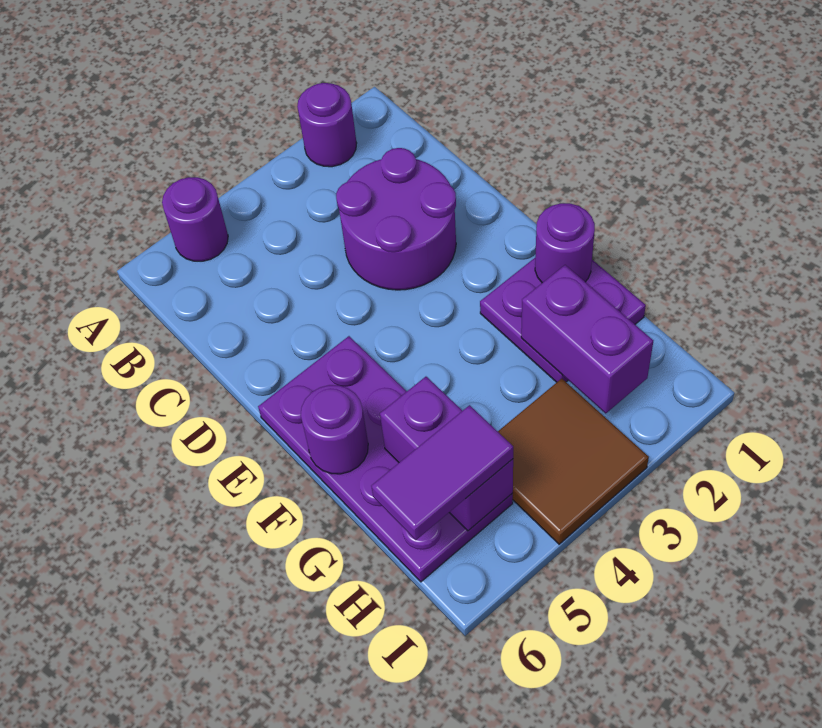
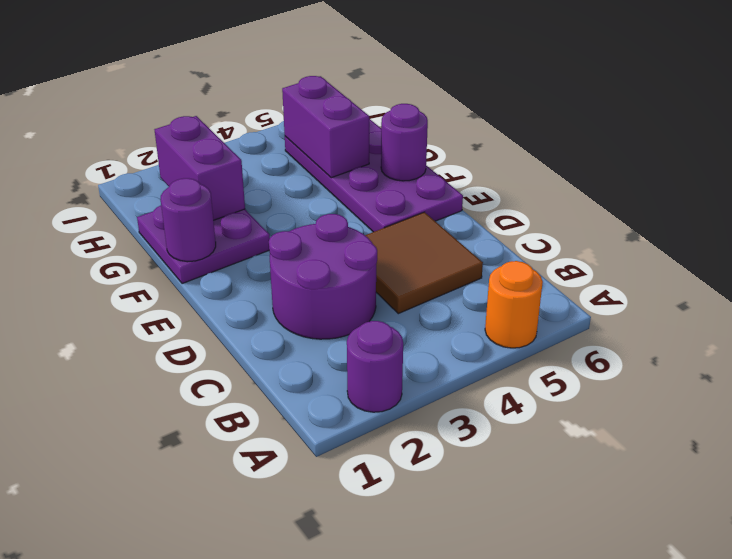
purple 1x1 round brick [162,177,228,261] -> orange 1x1 round brick [485,261,543,348]
brown 2x2 tile [498,379,649,544] -> brown 2x2 tile moved to [365,212,483,314]
purple 1x2 tile [371,405,513,540] -> none

